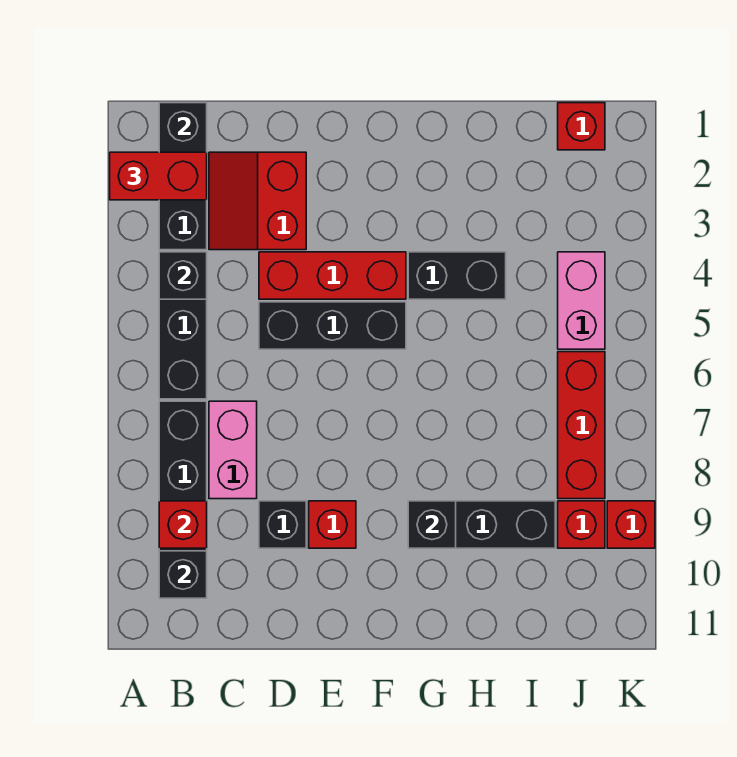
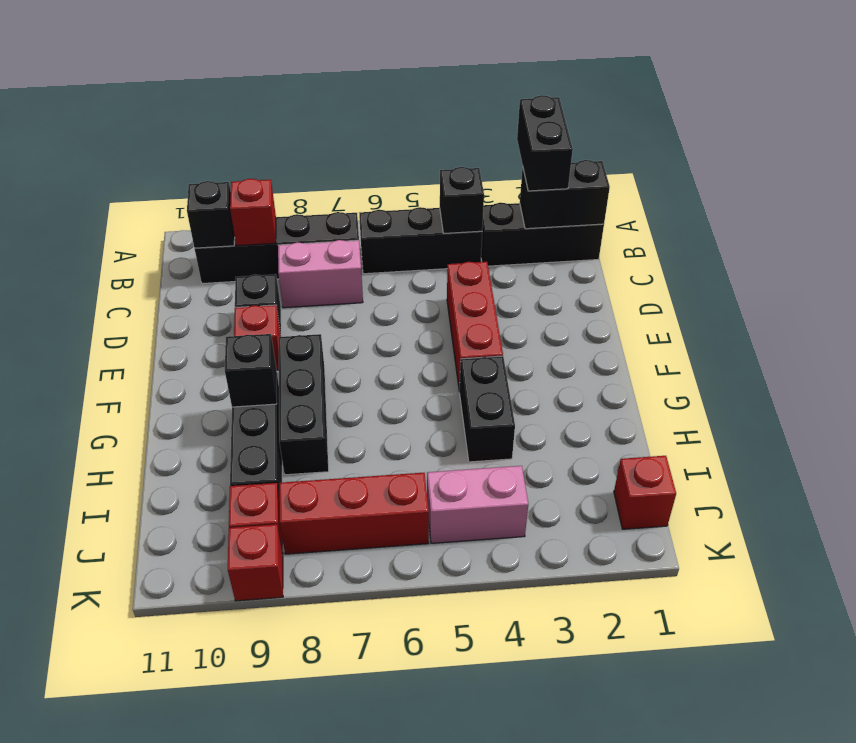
red 1x2 brick [110,152,207,200] -> black 1x2 brick [517,95,573,191]
red 2x2 slope [209,152,306,250] -> none
black 1x3 brick [259,302,406,349] -> black 1x3 brick moved to [279,334,329,475]

